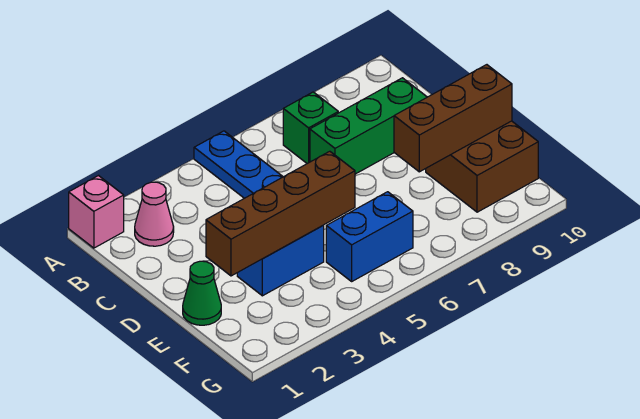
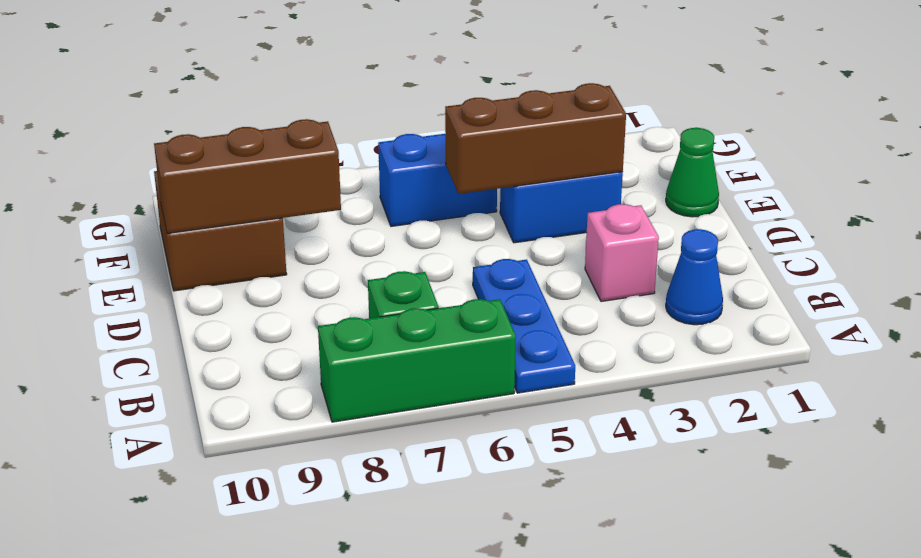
pink 1x1 brick [69,176,124,248] -> pink 1x1 brick moved to [585,204,659,301]
pink 1x1 cone [135,182,174,246] -> blue 1x1 cone [666,229,723,325]
green 1x3 brick [310,78,427,174] -> green 1x3 brick moved to [318,299,516,422]
brown 1x4 brick [206,151,355,276] -> brown 1x3 brick [445,83,626,194]

